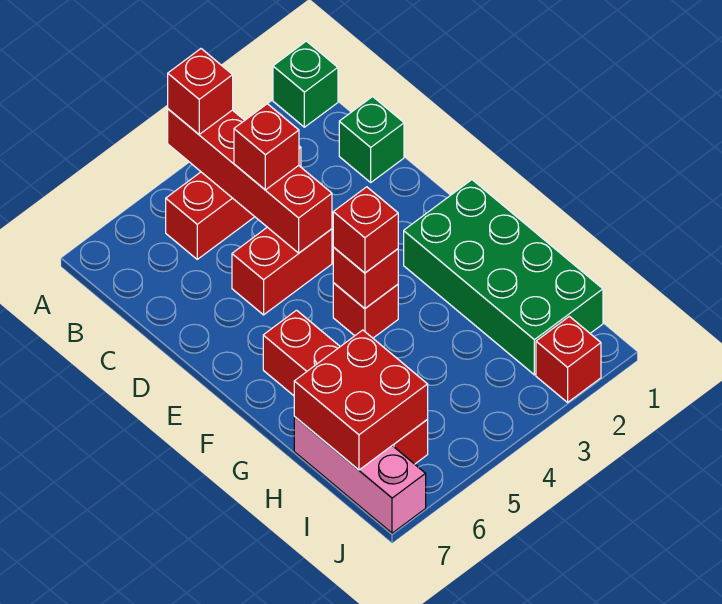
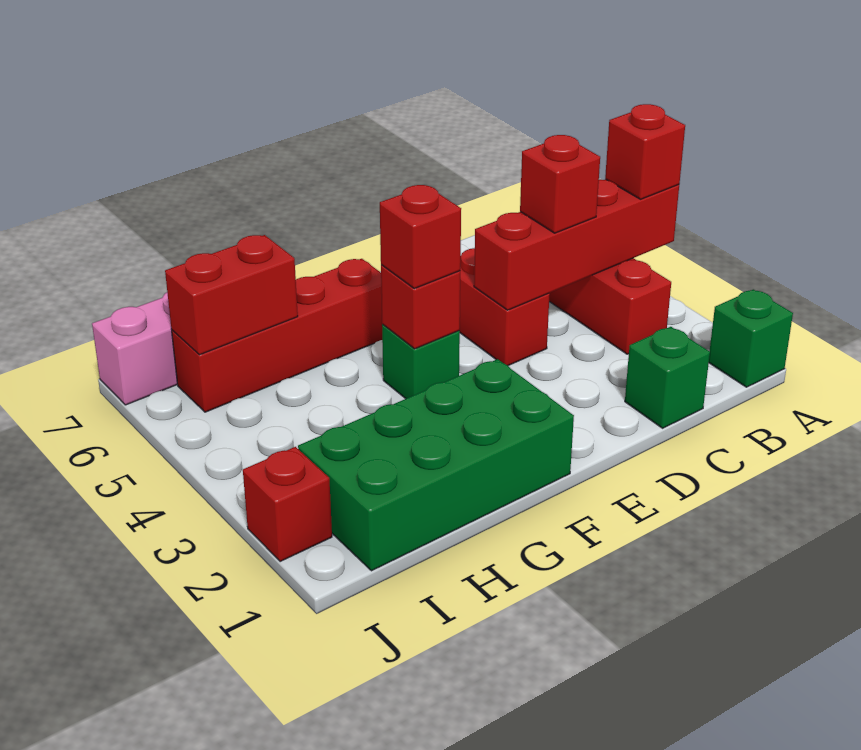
red 1x1 brick [333,283,398,338] -> green 1x1 brick [382,324,460,399]
red 2x2 brick [294,330,428,470] -> red 1x2 brick [165,235,298,355]

